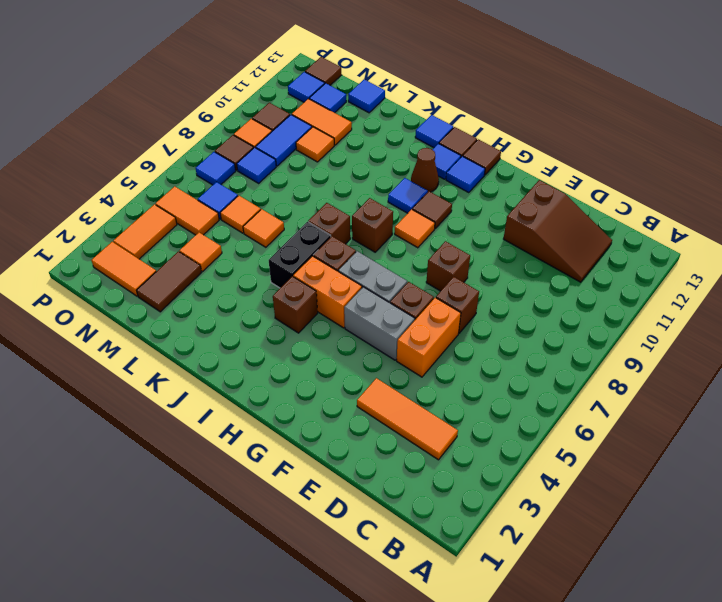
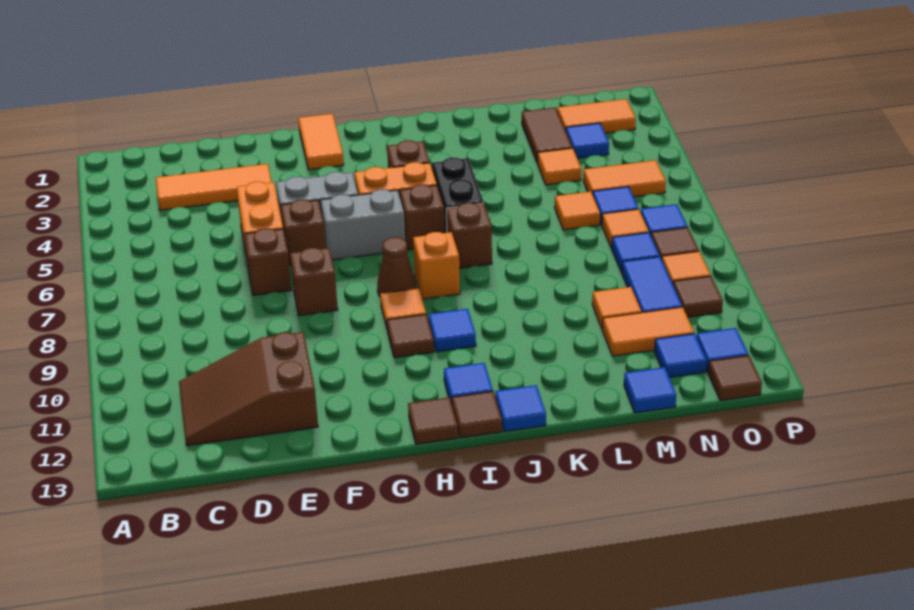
blue 1x1 tile [446,156,485,193] -> blue 1x1 tile moved to [566,123,609,159]
brown 1x1 brick [352,198,393,252] -> orange 1x1 brick [413,232,460,299]
brown 1x1 cone [411,148,439,192] -> brown 1x1 cone moved to [377,237,416,296]
orange 1x1 tile [243,209,284,247] -> orange 1x1 tile moved to [602,209,649,248]
orange 1x2 tile [113,204,177,259] -> orange 1x2 tile moved to [298,114,344,170]

